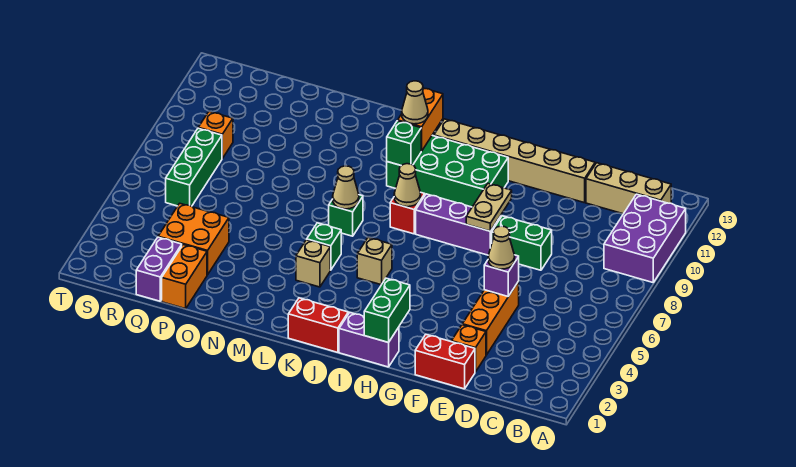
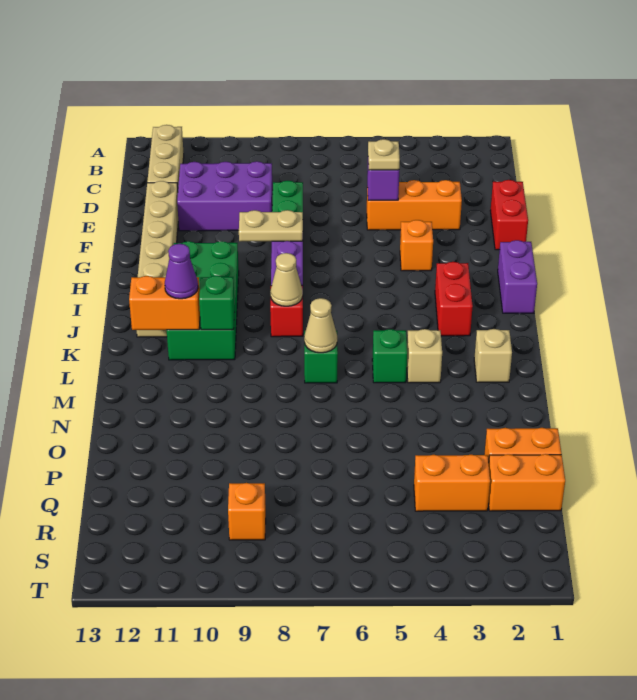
purple 2x3 brick [604,194,686,282] -> purple 2x3 brick moved to [177,161,273,231]
orange 1x1 brick [451,325,486,372] -> orange 1x1 brick moved to [400,220,433,271]
tan 1x1 cone [488,226,515,269] -> tan 1x1 plate [368,139,400,170]
green 1x2 brick [364,278,410,342] -> none
red 1x2 brick [288,298,348,352] -> red 1x2 brick moved to [435,262,473,336]
tan 1x1 brick [357,237,392,285] -> tan 1x1 brick moved to [474,329,512,382]
tan 1x1 cone [402,81,428,124] -> purple 1x1 cone [165,244,198,299]
orange 2x2 brick [158,203,229,275] -> orange 1x2 brick [414,455,490,511]
purple 1x2 brick [136,237,182,301] -> orange 1x2 brick [488,454,565,511]
green 1x3 brick [166,128,222,206] -> none

